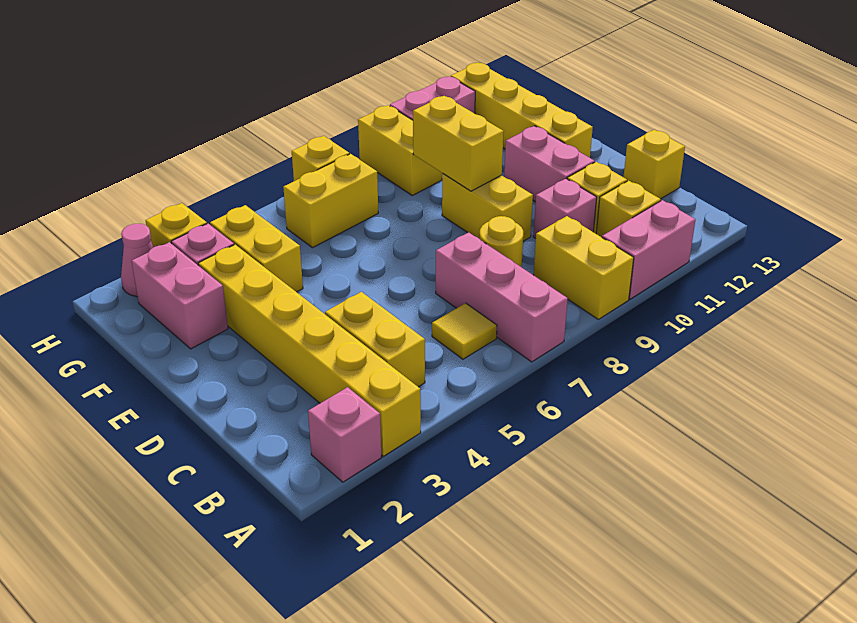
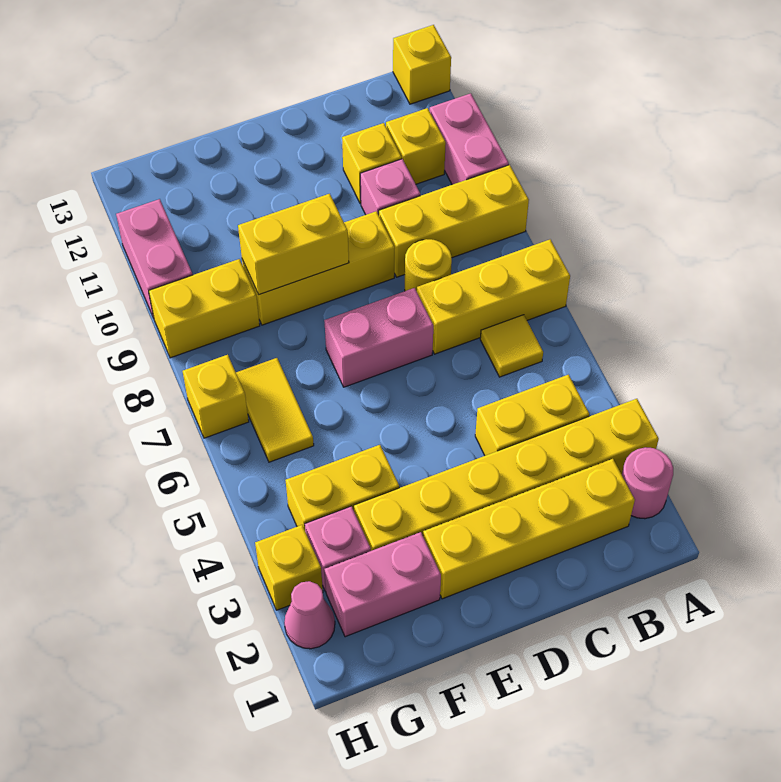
pink 1x1 brick [308,387,381,482] -> pink 1x1 round brick [622,447,673,519]
pink 1x3 brick [436,232,568,362] -> yellow 1x3 brick [417,240,570,354]
yellow 1x2 brick [534,216,634,319] -> yellow 1x3 brick [379,165,529,277]
yellow 1x1 brick [624,130,685,199] -> yellow 1x1 brick moved to [393,25,451,104]
yellow 1x2 brick [442,174,533,241] -> yellow 1x3 brick [242,211,395,325]
pink 1x2 brick [504,126,595,202] -> pink 1x2 brick moved to [324,288,433,387]
yellow 1x4 brick [451,63,593,158] -> yellow 1x4 brick moved to [423,459,635,599]
yellow 1x2 brick [283,154,378,248] -> yellow 1x2 tile [236,358,314,462]

